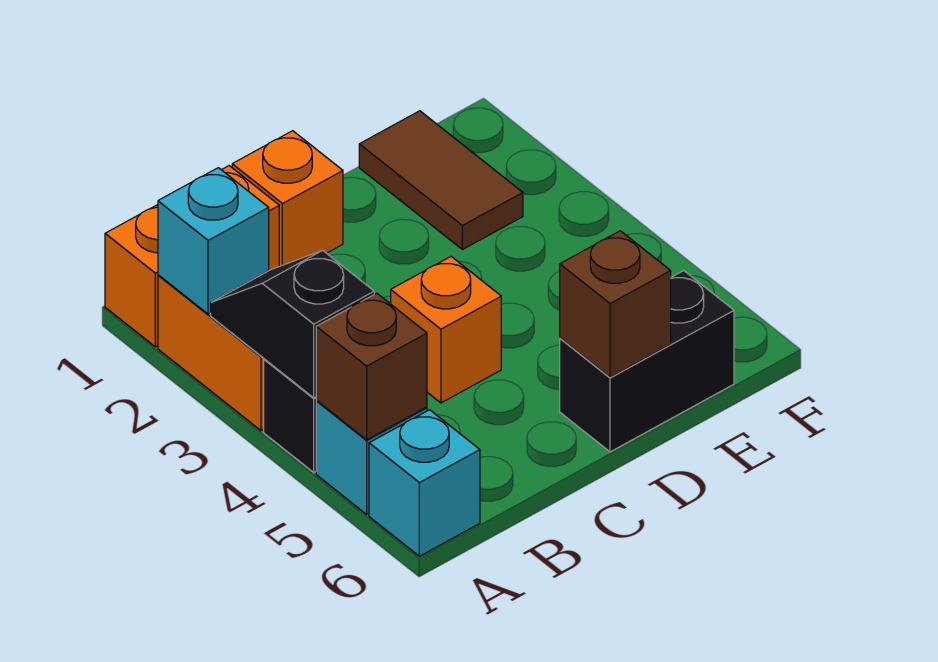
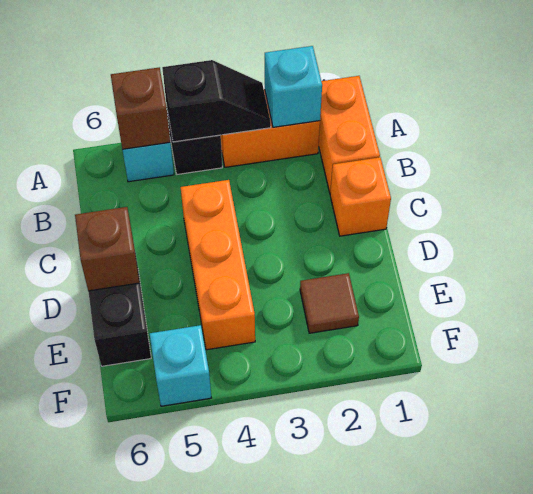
cyan 1x1 brick [369,410,480,556] -> cyan 1x1 brick moved to [150,325,211,406]
orange 1x1 brick [391,257,501,403] -> orange 1x3 brick [181,180,255,350]
brown 1x2 tile [359,111,523,249] -> brown 1x1 tile [300,273,359,333]

